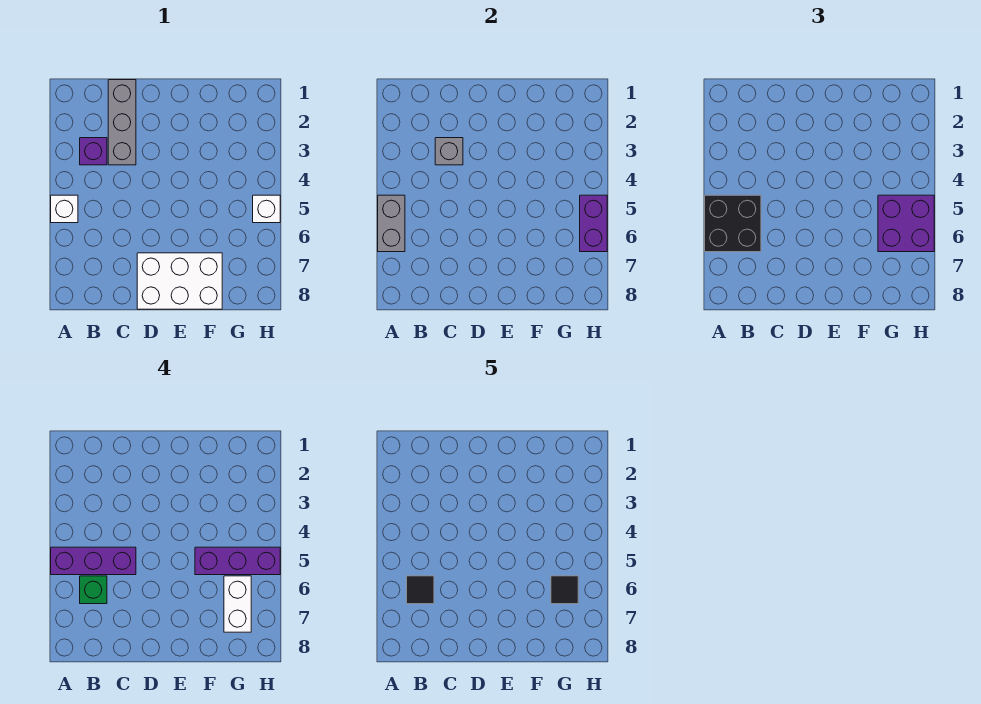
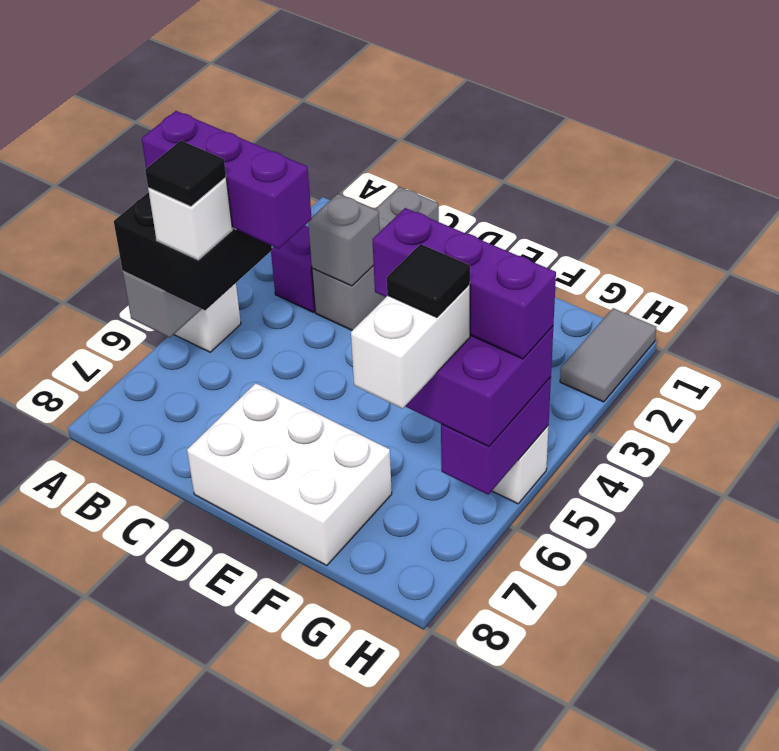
green 1x1 brick [80,576,107,604] -> white 1x1 brick [148,177,232,260]
none -> grey 1x2 tile [560,308,656,402]

